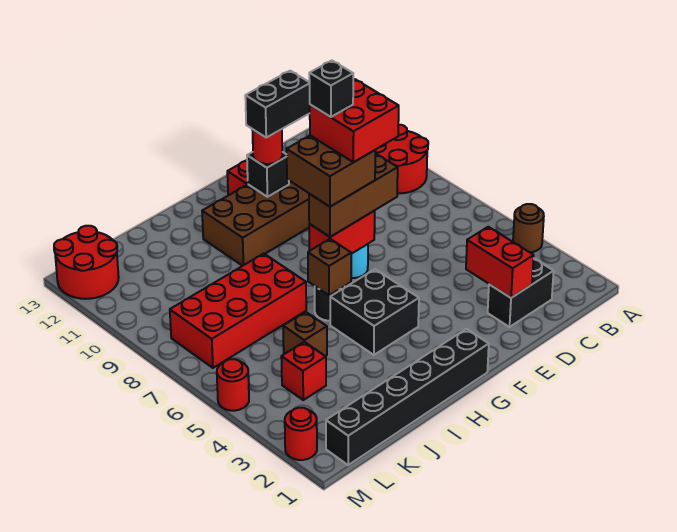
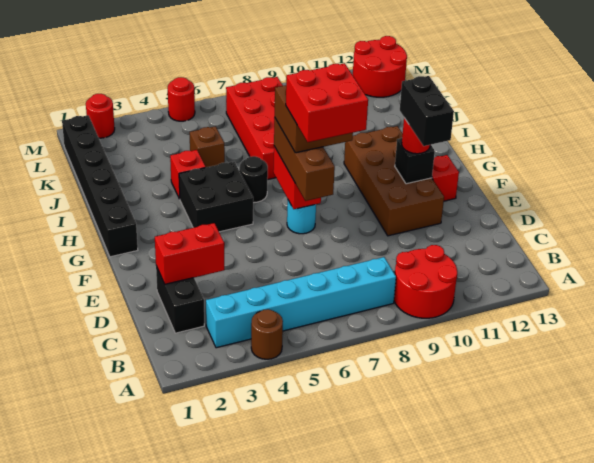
none -> cyan 1x6 brick [206,257,396,348]
black 1x1 brick [309,61,353,117] -> none
brown 1x1 brick [308,239,351,295] -> none
red 1x1 brick [281,342,326,400] -> red 1x1 brick moved to [170,150,206,199]

